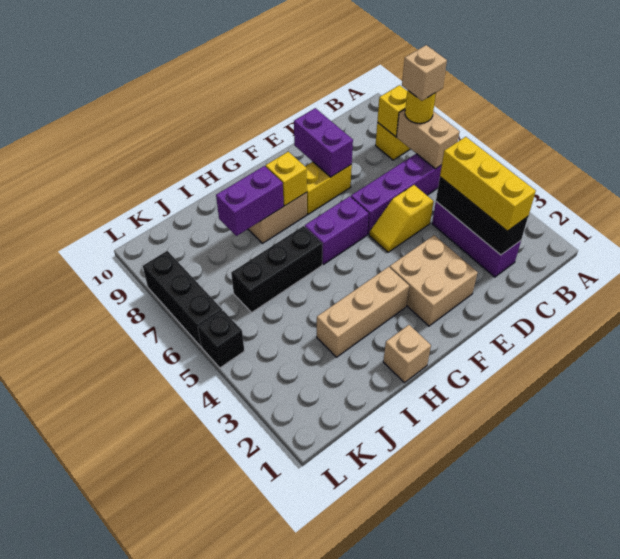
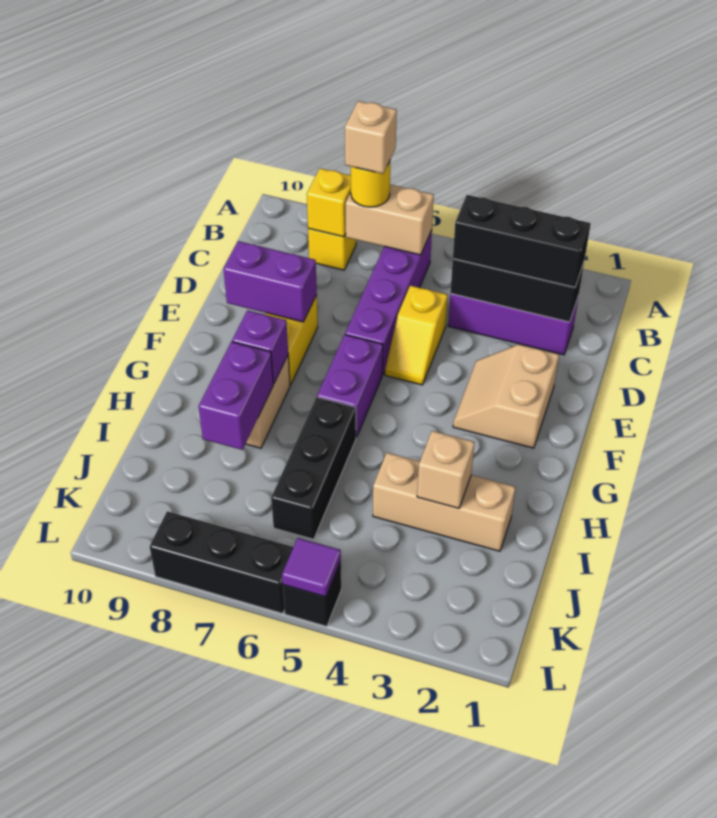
yellow 1x3 brick [440,137,536,231] -> black 1x3 brick [453,195,591,287]
tan 2x2 brick [390,235,478,326] -> tan 2x2 slope [453,345,559,448]
tan 1x3 brick [317,267,409,357] -> tan 1x3 brick turned to [373,453,515,551]
yellow 1x1 brick [266,152,307,206] -> purple 1x1 brick [232,310,288,384]
tan 1x1 brick [383,325,431,383] -> tan 1x1 brick moved to [417,431,475,508]
none -> purple 1x1 tile [282,538,341,597]

